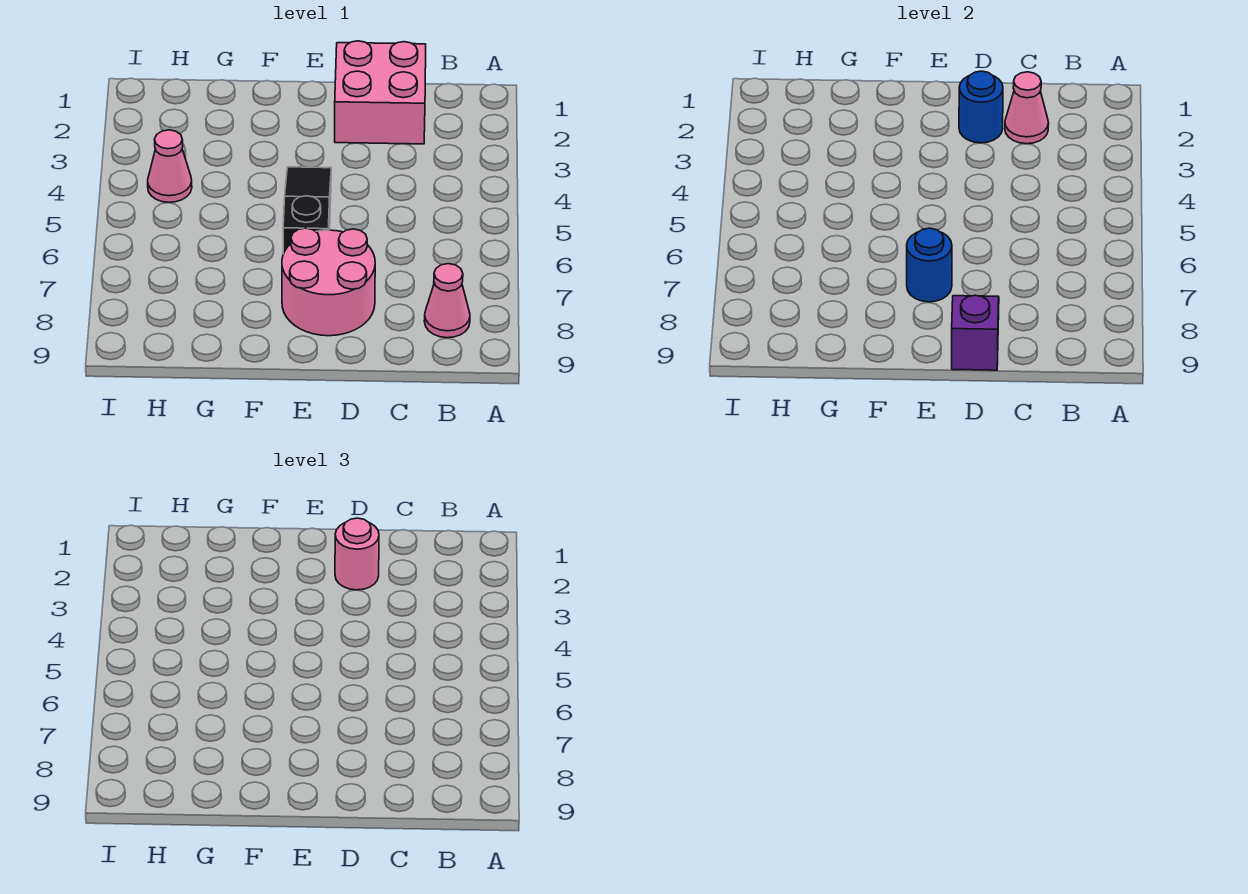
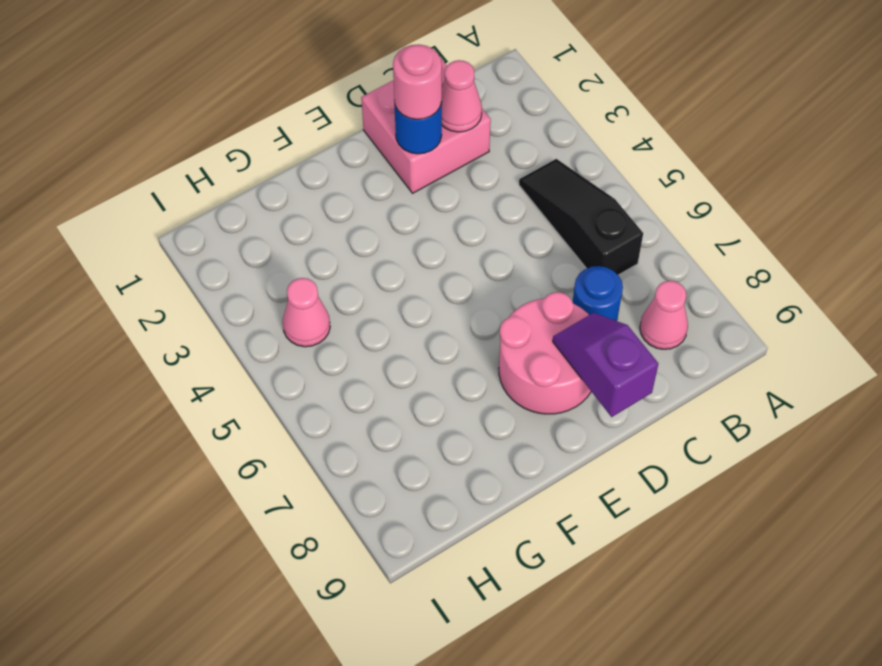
black 1x3 slope [283,167,331,254] -> black 1x3 slope moved to [519,159,643,275]
blue 1x1 round brick [907,228,952,302] -> blue 1x1 round brick moved to [573,266,623,321]

